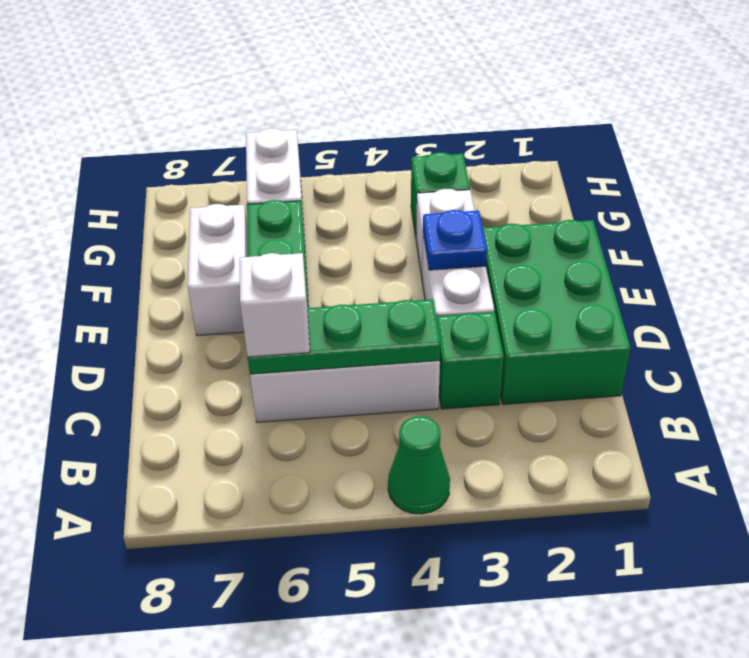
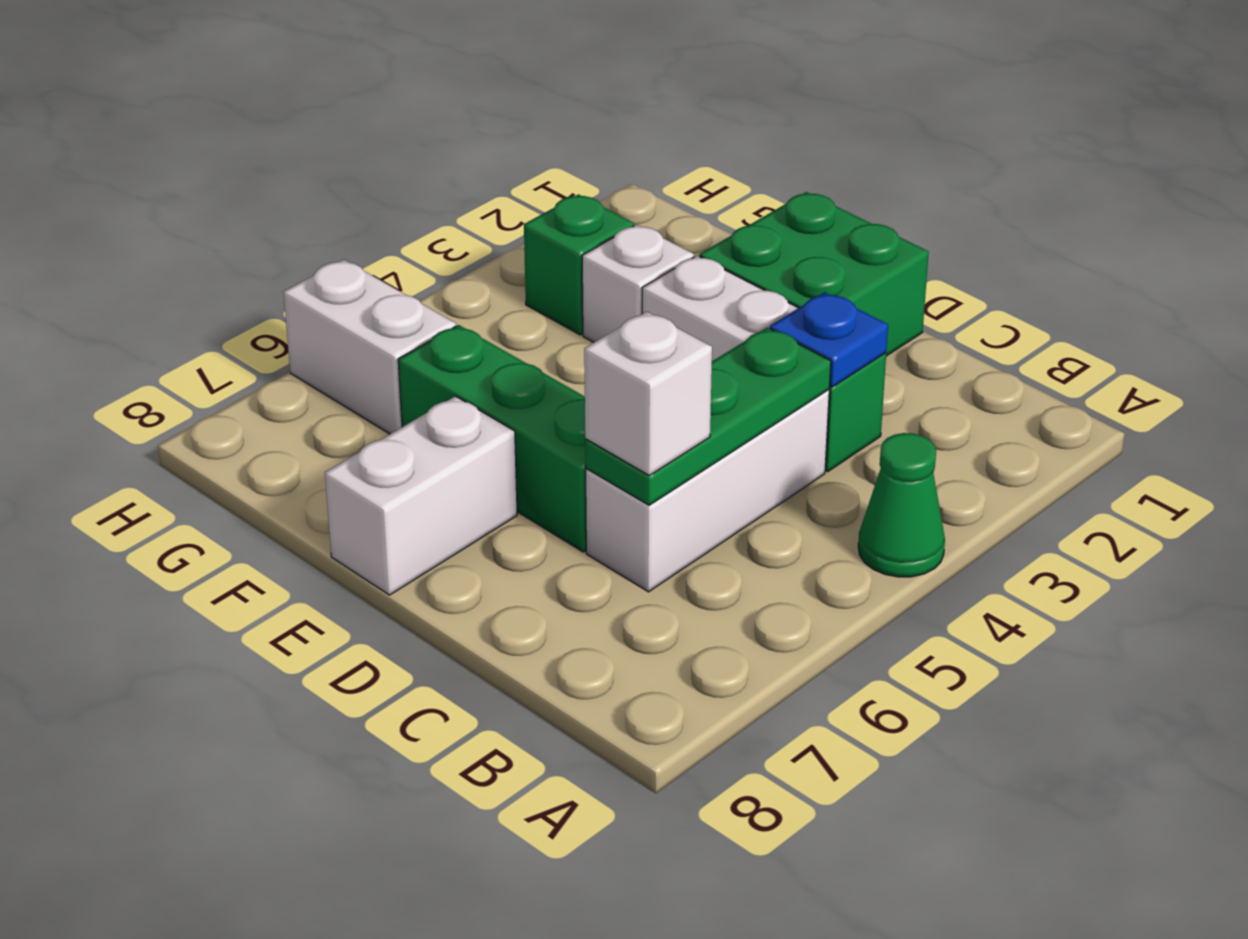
green 2x3 brick [483,220,631,404] -> green 2x2 brick [700,192,929,356]
blue 1x1 plate [423,210,487,270] -> blue 1x1 plate moved to [770,292,888,387]
white 1x2 brick [188,204,248,336] -> white 1x2 brick turned to [325,396,517,595]

